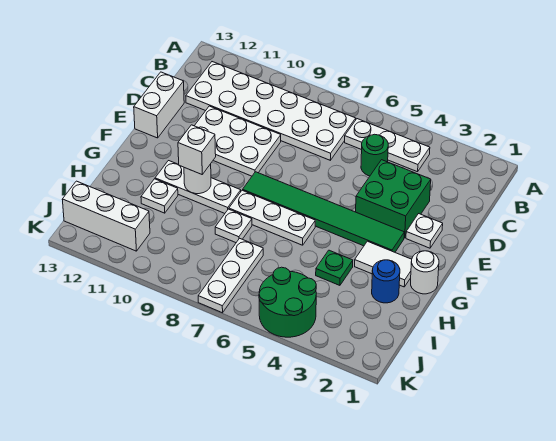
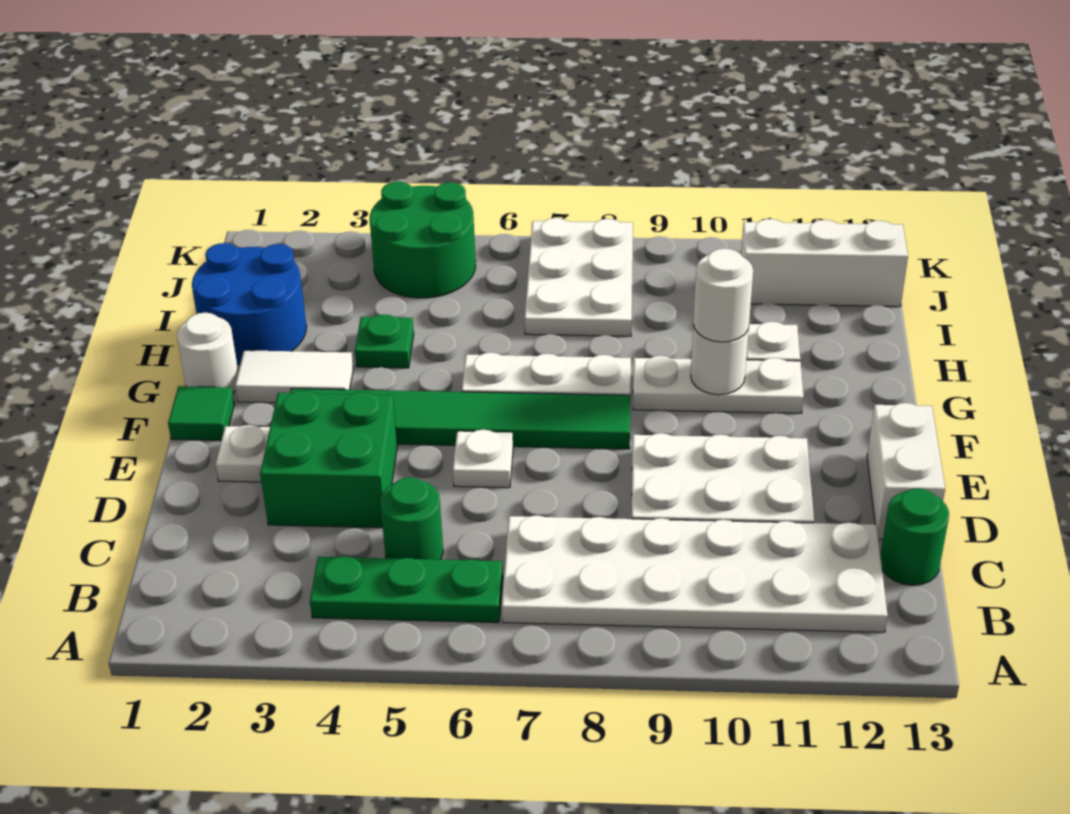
white 1x3 plate [345,119,430,172] -> green 1x3 plate [310,556,503,623]
none -> green 1x1 round brick [880,489,949,585]
none -> green 1x1 tile [168,386,235,441]
white 1x1 brick [178,125,216,174] -> white 1x1 round brick [693,249,753,342]
blue 1x1 round brick [372,260,400,303] -> blue 2x2 round brick [192,243,307,364]
white 1x1 plate [215,209,252,243] -> white 1x1 plate moved to [453,430,513,488]
white 1x3 plate [198,238,263,313] -> white 2x3 plate [525,218,633,336]

